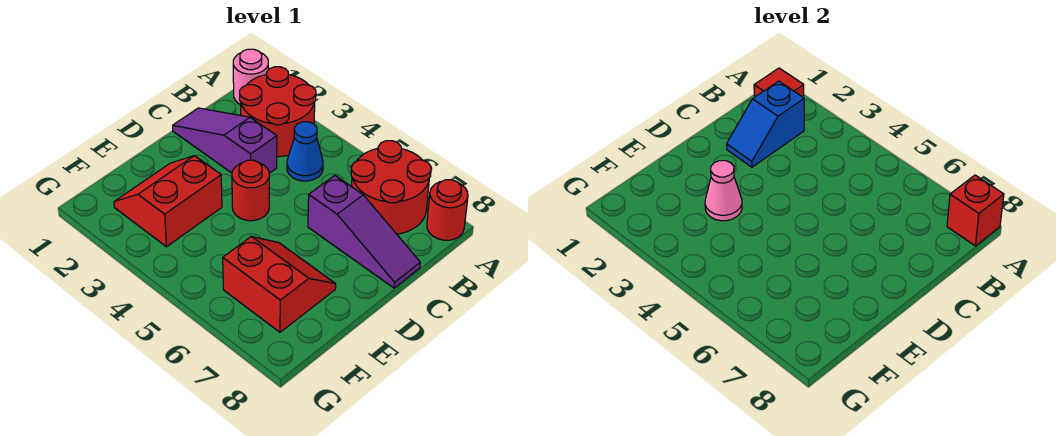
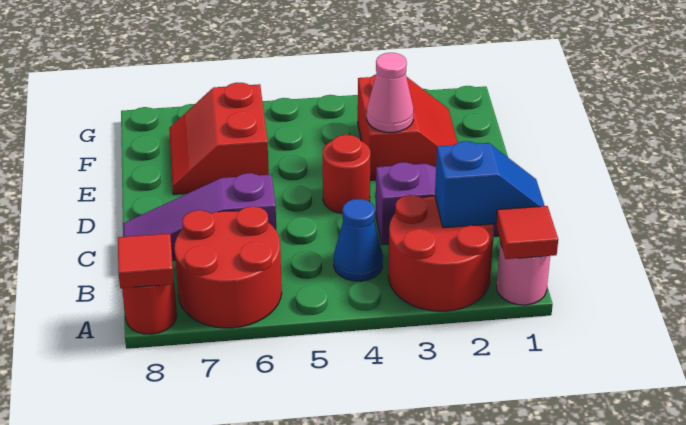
red 1x1 brick [947,175,1004,246] -> red 1x1 tile [118,233,173,288]
blue 1x2 slope [727,81,804,167] -> blue 1x2 slope turned to [435,141,545,228]
red 2x2 slope [223,237,336,332] -> red 2x2 slope turned to [169,83,269,194]

